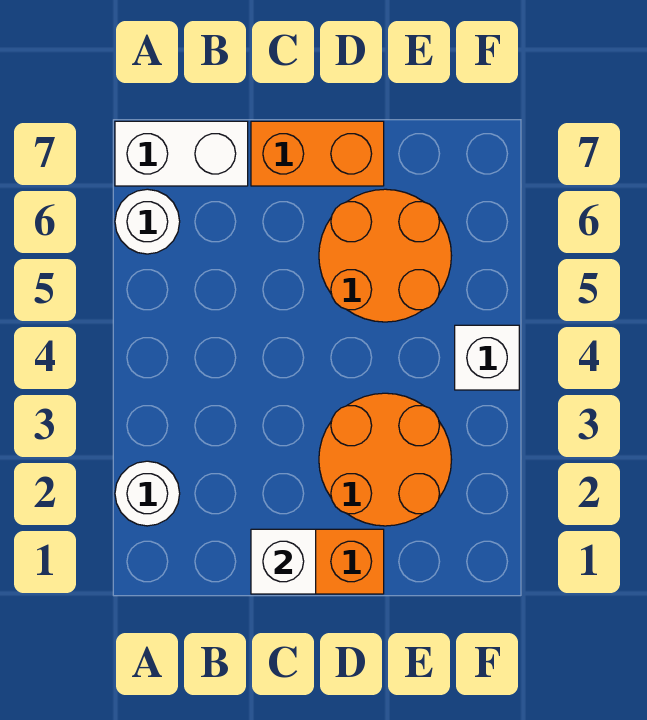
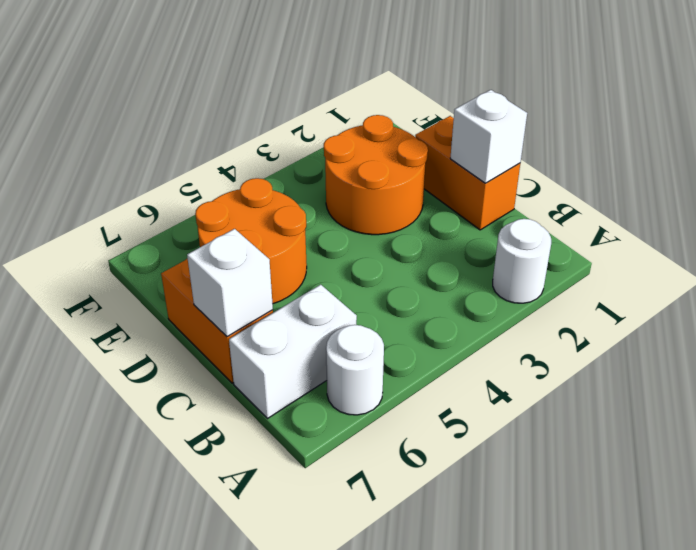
white 1x2 brick [115,121,248,186] -> white 1x2 brick turned to [229,285,357,418]
white 1x1 brick [455,325,519,390] -> white 1x1 brick moved to [187,229,273,337]

